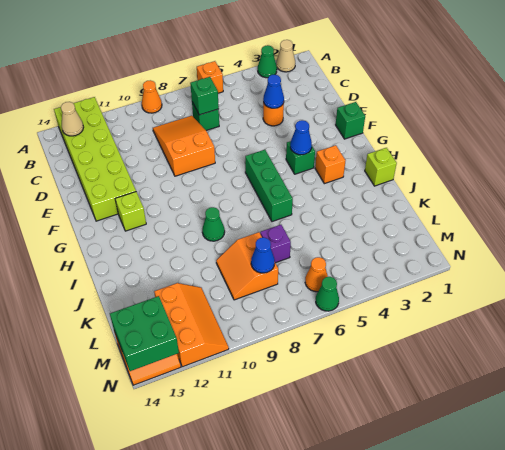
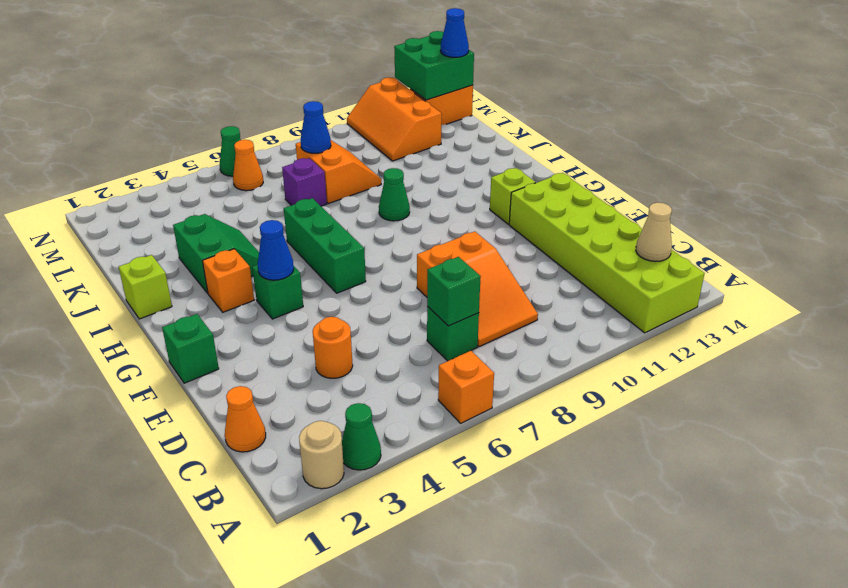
tan 1x1 cone [276,40,295,72] -> tan 1x1 round brick [299,421,344,489]
orange 1x1 cone [142,80,162,113] -> orange 1x1 cone moved to [225,386,266,452]
blue 1x1 cone [263,75,284,108] -> blue 1x1 cone moved to [440,8,469,57]
none -> green 2x2 slope [173,214,259,293]

